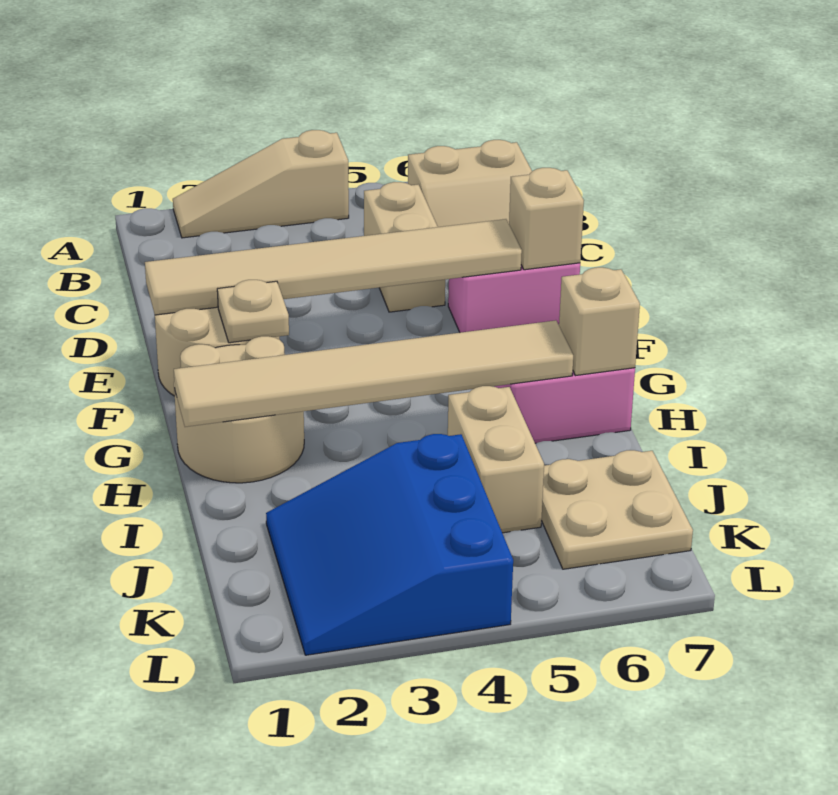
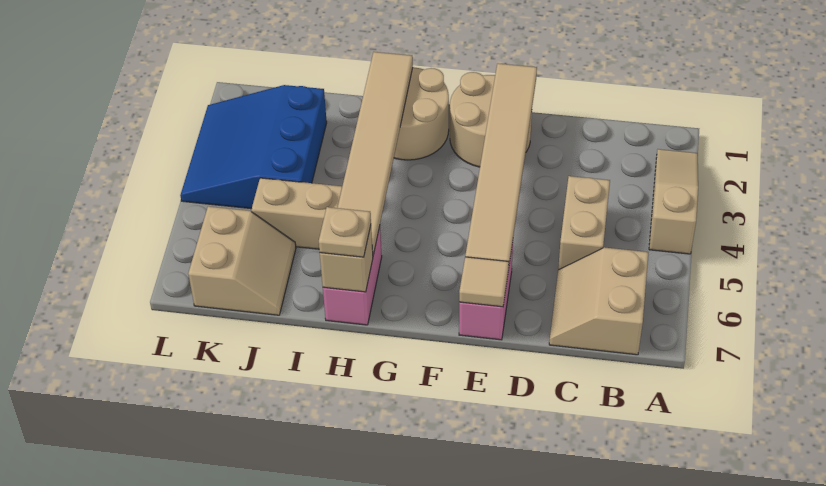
tan 1x2 brick [364,182,445,312] -> tan 1x2 brick turned to [558,176,610,270]
tan 1x1 brick [509,168,584,270] -> tan 1x1 tile [459,257,509,307]
tan 1x1 plate [217,280,289,343] -> tan 1x1 plate moved to [319,207,371,257]
blue 3x3 slope [266,434,513,655] -> blue 3x3 slope turned to [180,85,327,209]
tan 2x2 plate [541,450,693,569] -> tan 2x2 slope [188,206,296,315]

